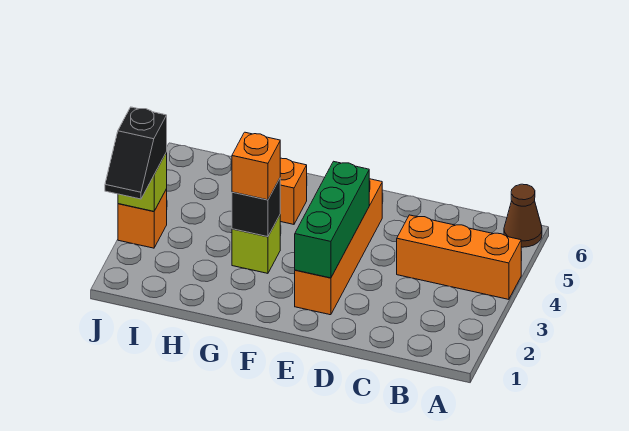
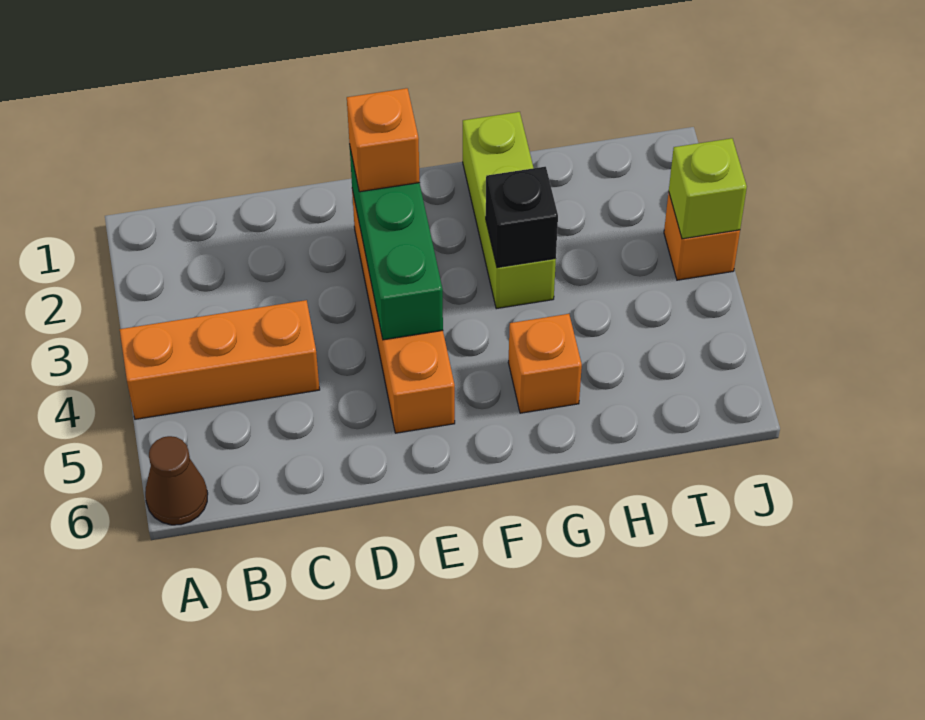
lime 1x1 brick [232,215,280,273] -> lime 1x3 brick [463,112,556,309]
orange 1x1 brick [232,132,280,200] -> orange 1x1 brick moved to [347,88,420,192]
black 1x2 slope [105,107,167,199] -> none

